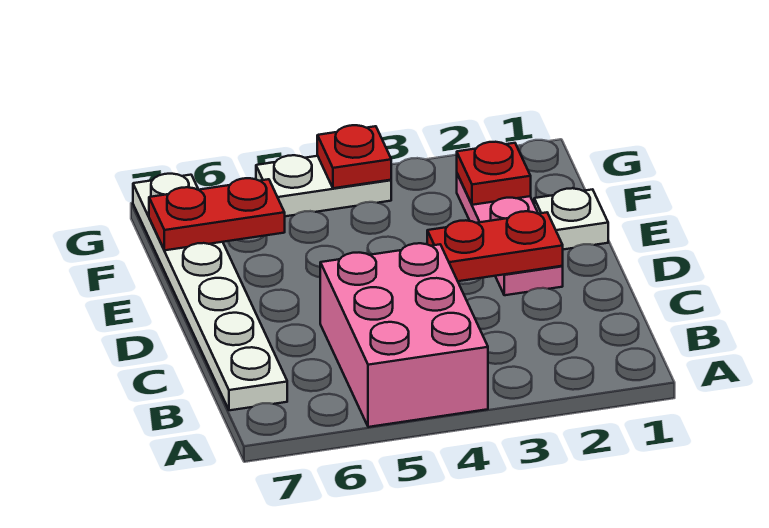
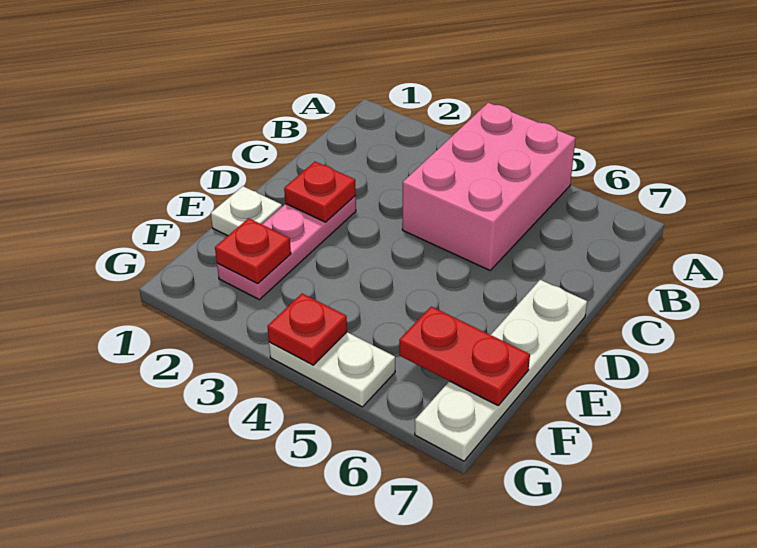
white 1x6 plate [133,174,287,410] -> white 1x4 plate [415,280,587,461]
red 1x2 plate [427,211,563,281] -> red 1x1 plate [284,162,356,222]

